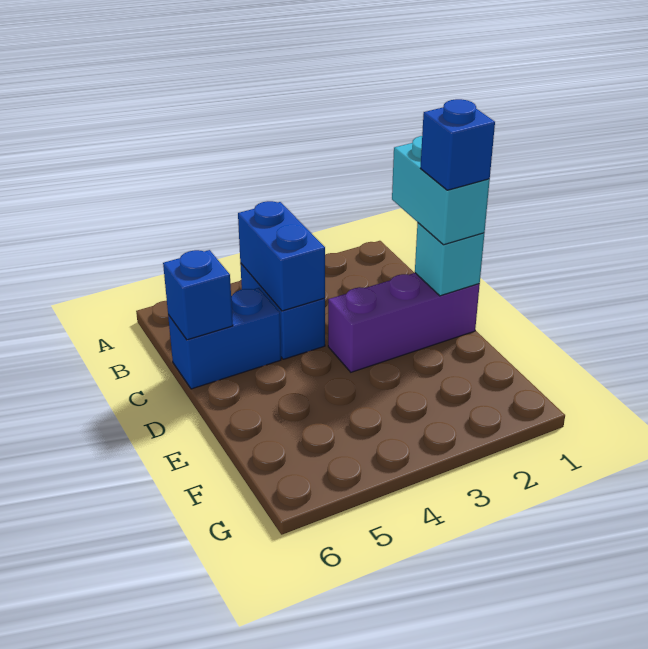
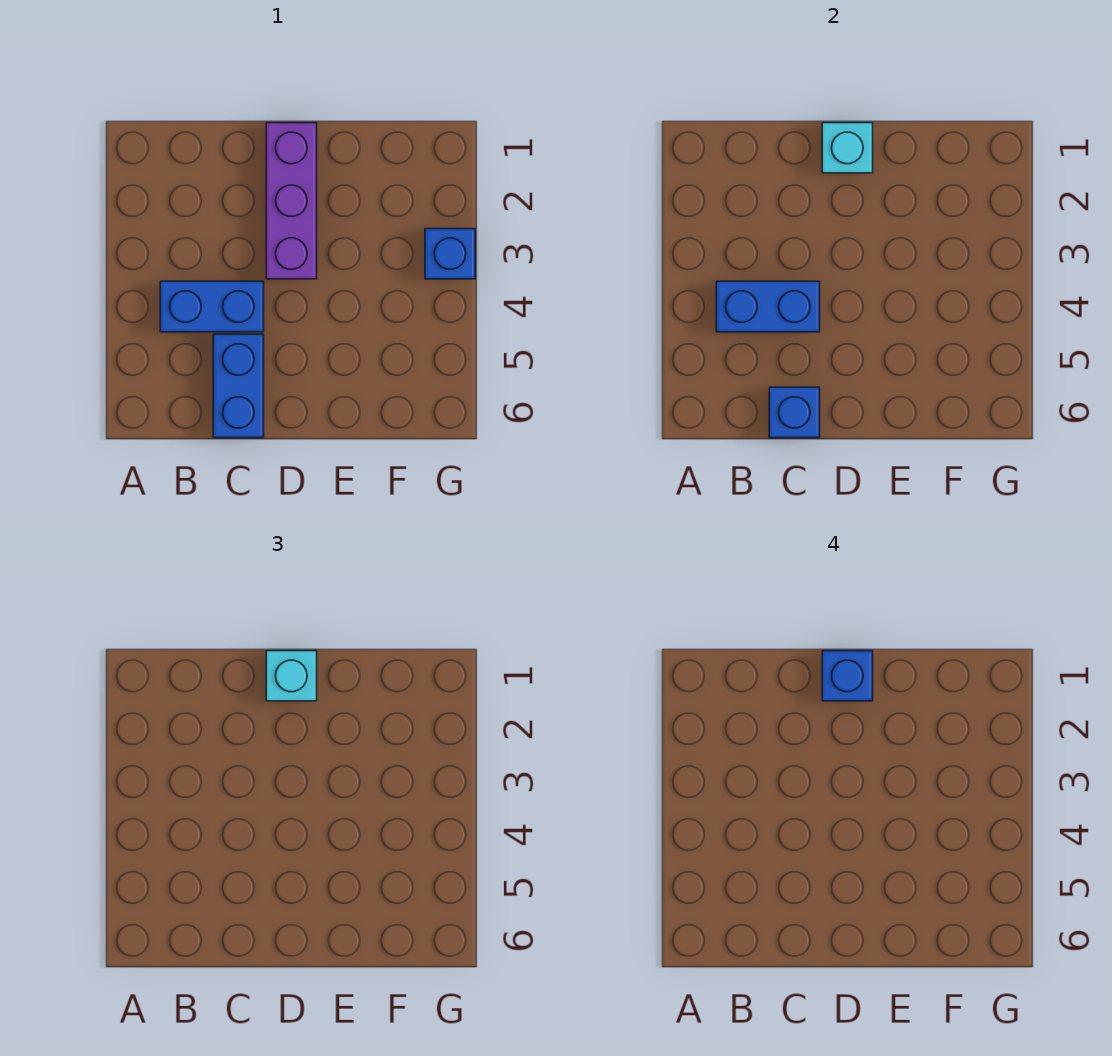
cyan 1x2 brick [392,136,490,245] -> cyan 1x1 brick [266,651,317,701]
none -> blue 1x1 brick [425,229,475,279]

